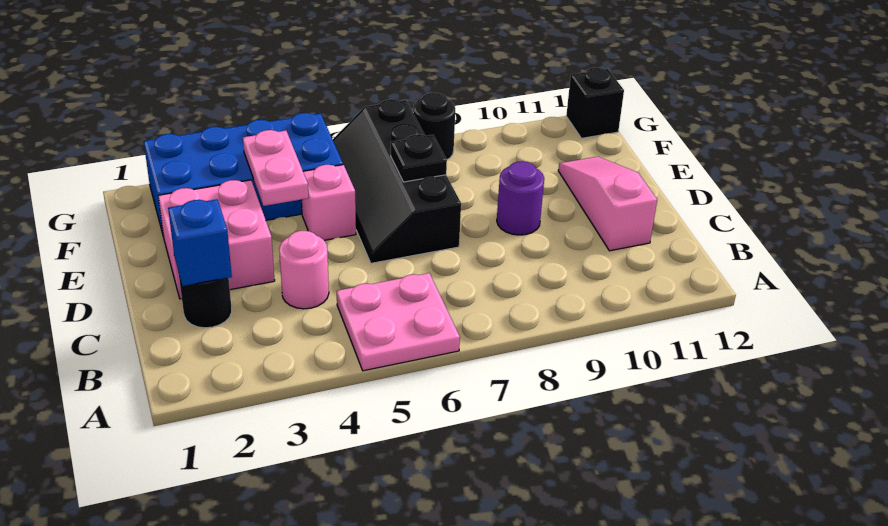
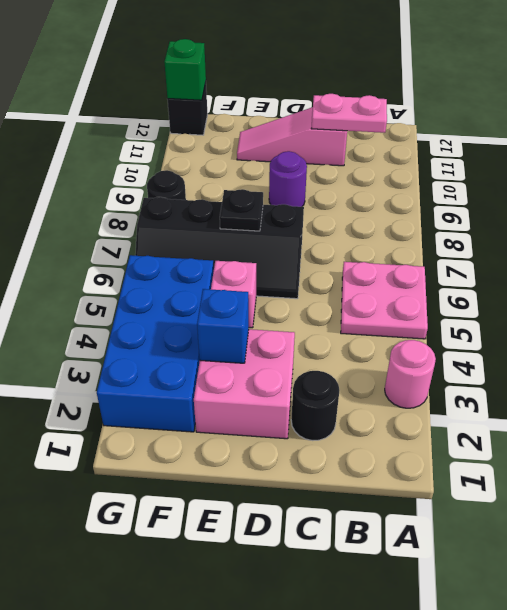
blue 1x1 brick [168,199,232,286] -> blue 1x1 brick moved to [197,289,249,363]
pink 1x1 round brick [279,231,329,309] -> pink 1x1 round brick moved to [385,340,436,408]
pink 1x2 plate [243,130,309,206] -> pink 1x2 plate moved to [311,94,387,133]
none -> green 1x1 brick [164,39,206,100]

